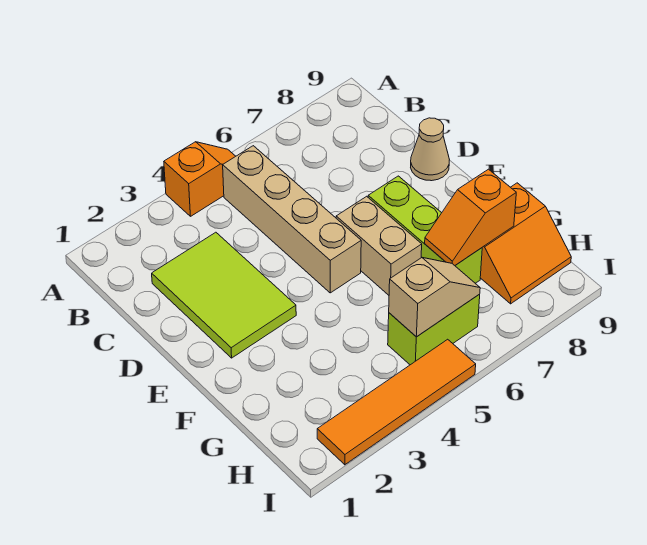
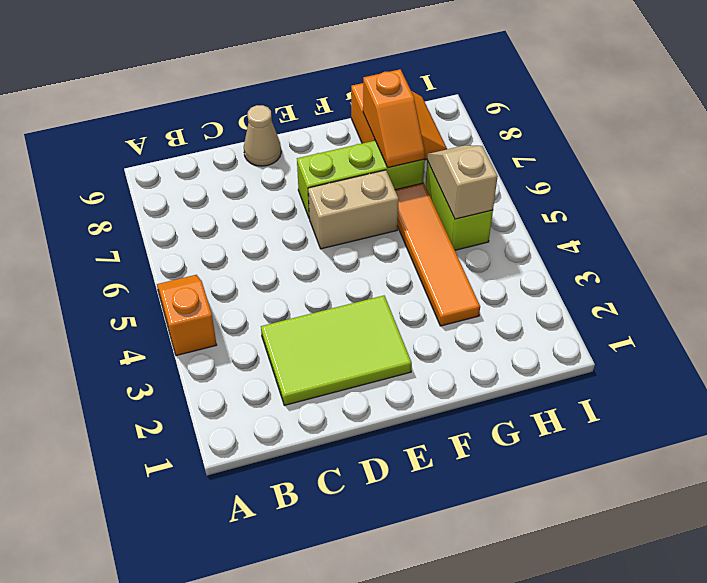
tan 1x4 brick [223,146,361,293] -> none
orange 1x4 tile [317,339,476,465] -> orange 1x4 tile moved to [395,183,480,326]

